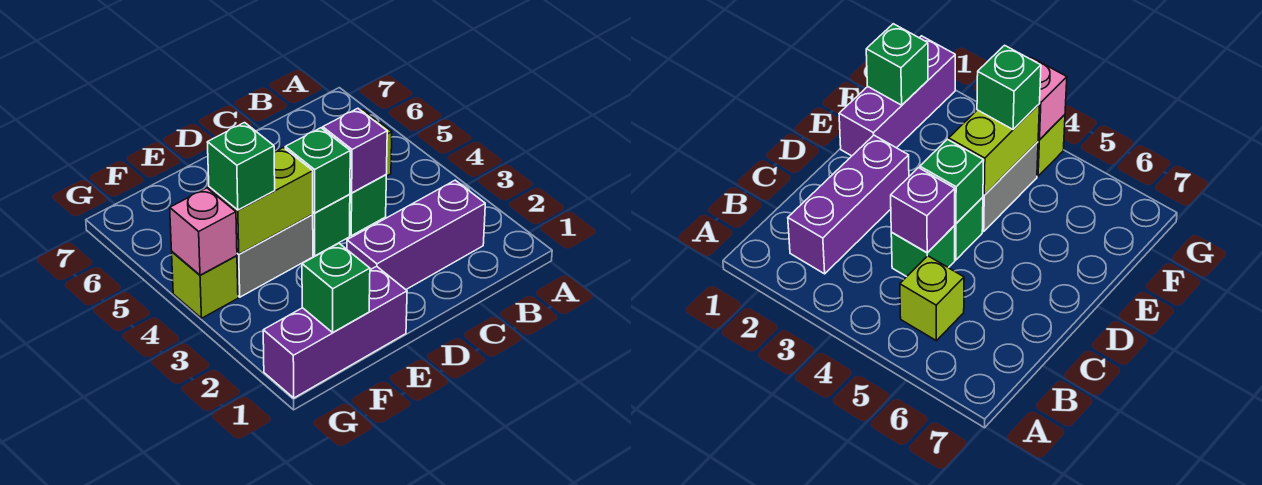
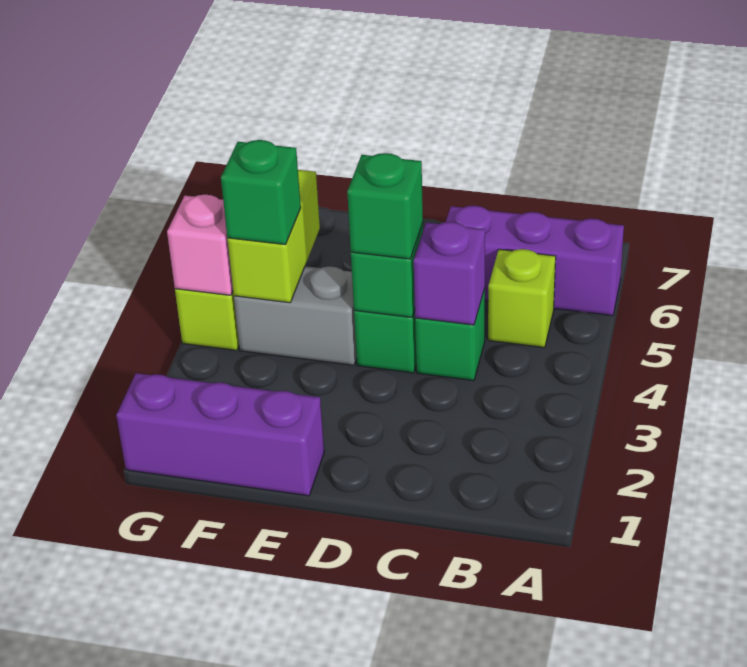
purple 1x3 brick [347,180,485,289] -> purple 1x3 brick moved to [446,206,624,316]
lime 1x2 brick [209,148,313,254] -> lime 1x2 brick turned to [228,170,320,303]
green 1x1 brick [302,244,370,332] -> green 1x1 brick moved to [347,153,423,259]

